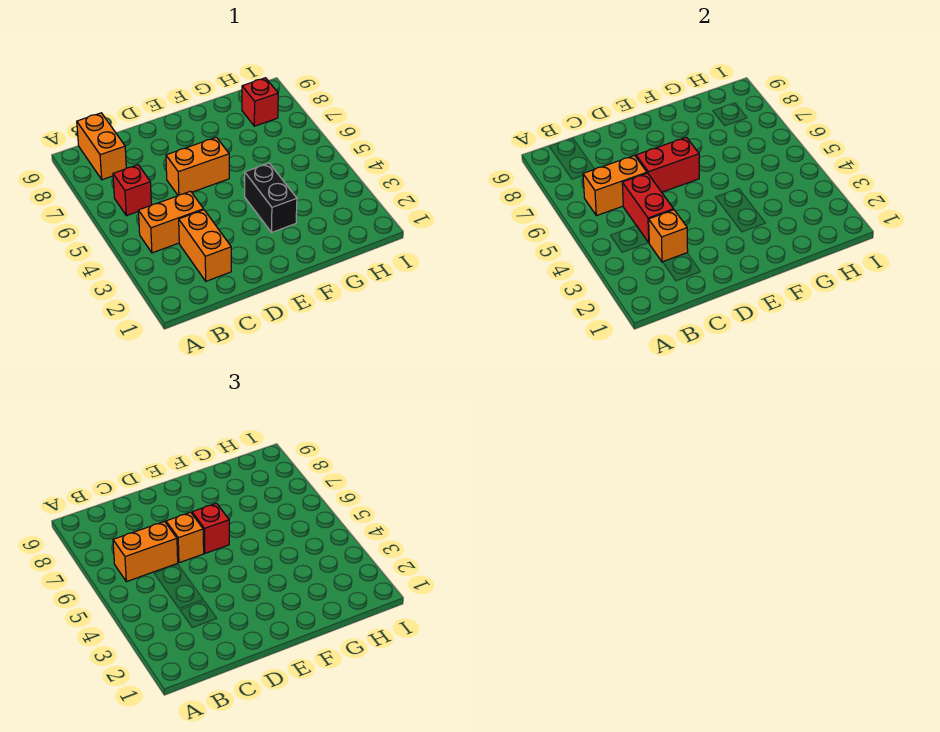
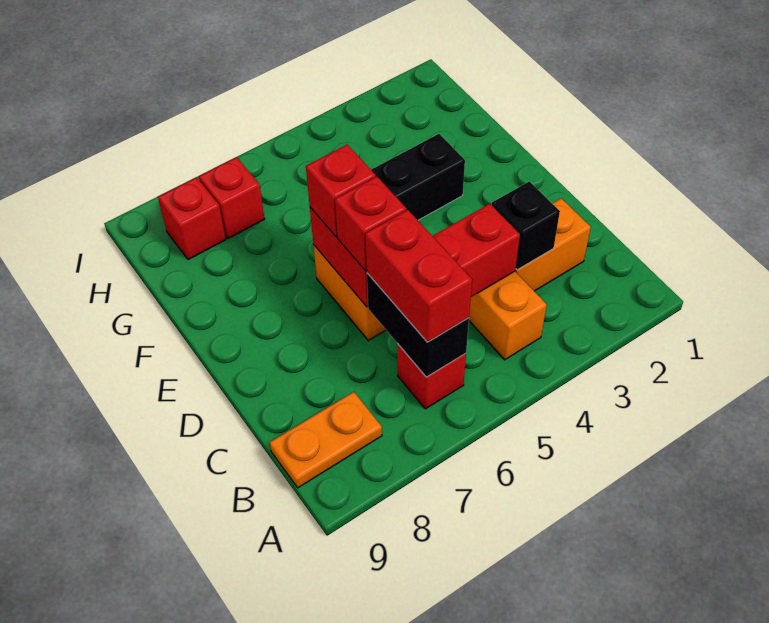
orange 1x2 brick [583,156,647,216] -> black 1x2 brick [367,273,469,377]
orange 1x2 brick [113,522,178,582] -> red 1x2 brick [365,210,472,342]
orange 1x2 brick [77,113,126,180] -> orange 1x2 plate [270,392,382,488]
orange 1x1 brick [649,210,688,262] -> black 1x1 brick [492,181,560,270]
orange 1x1 brick [166,512,204,563] -> red 1x1 brick [335,177,406,270]
none -> red 1x1 brick [199,157,265,238]

